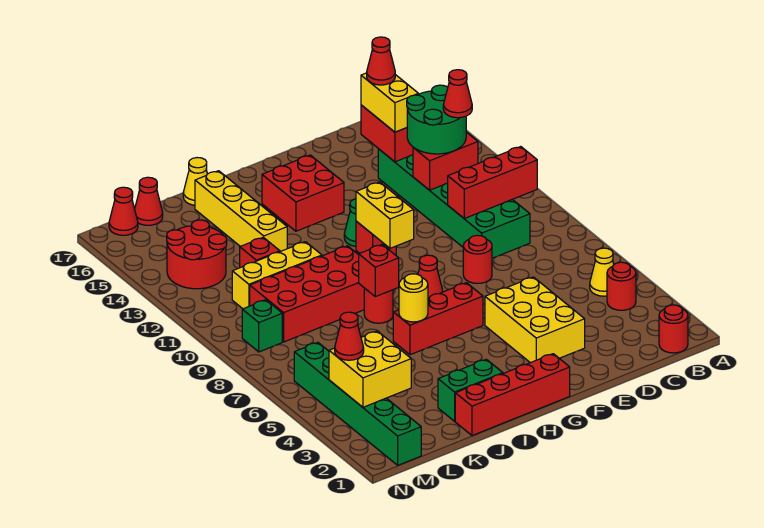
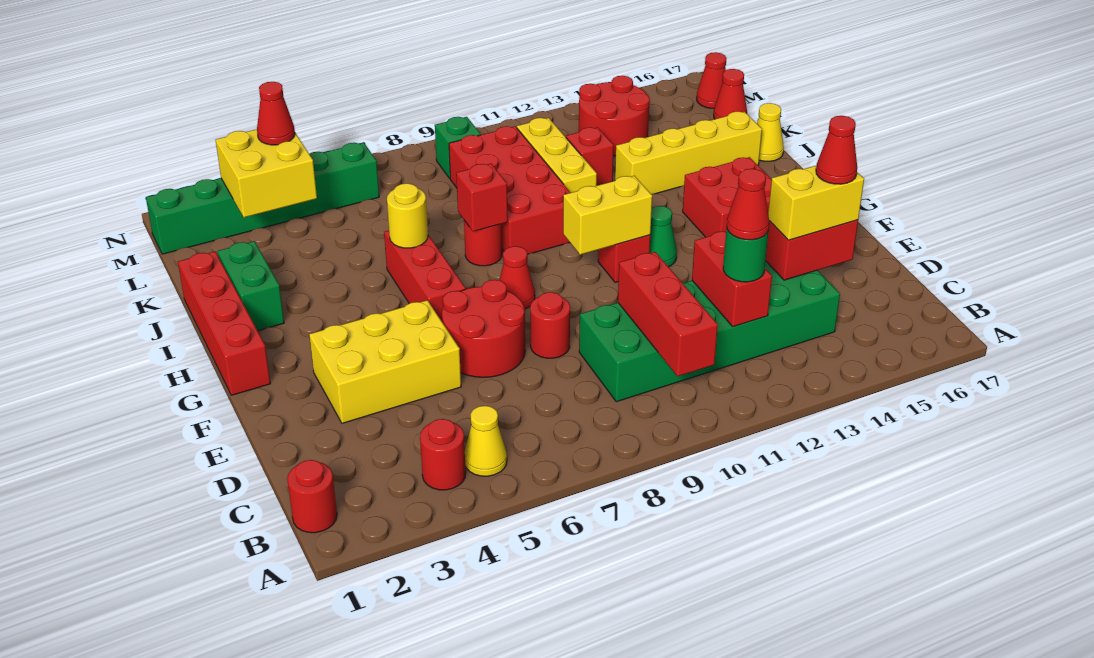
green 2x2 round brick [407,85,466,154] -> green 1x1 round brick [723,227,769,282]
none -> red 2x2 round brick [442,280,525,377]

